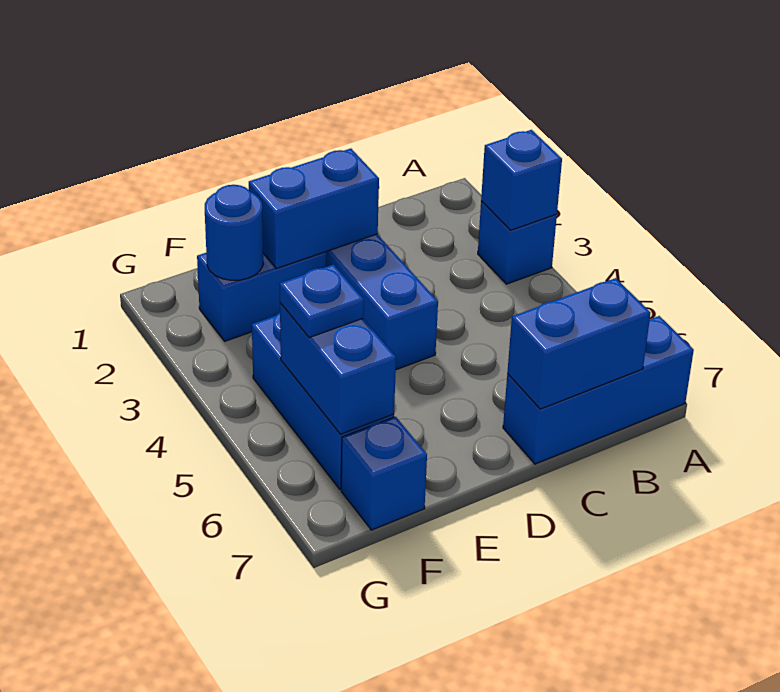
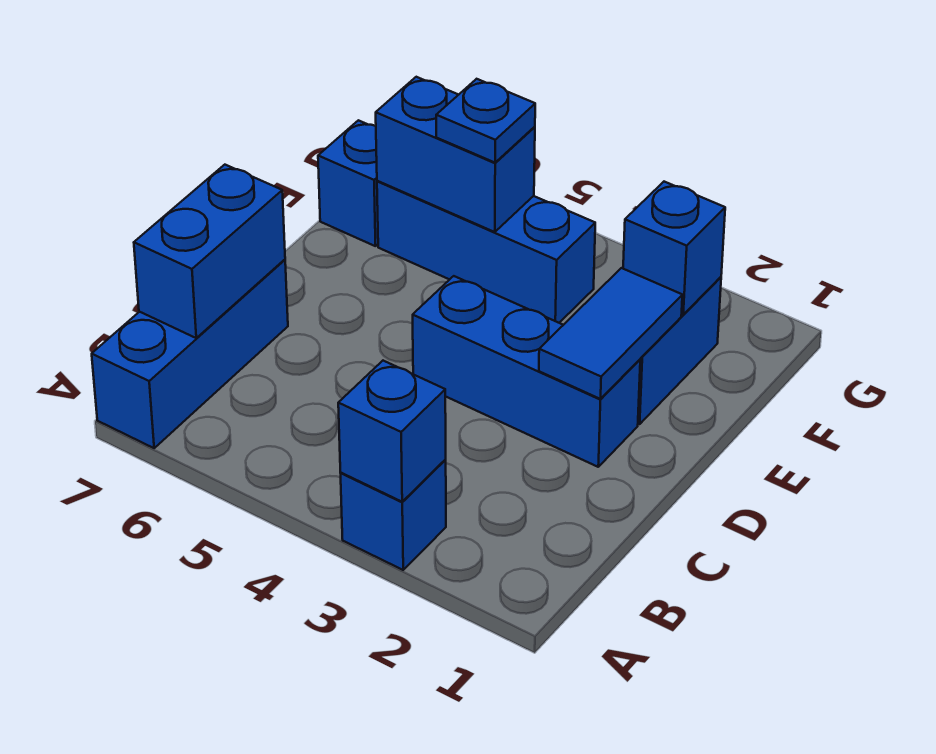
blue 1x2 brick [249,149,379,268] -> blue 1x2 tile [539,268,682,399]
blue 1x1 round brick [205,185,263,280] -> blue 1x1 brick [623,182,725,315]

